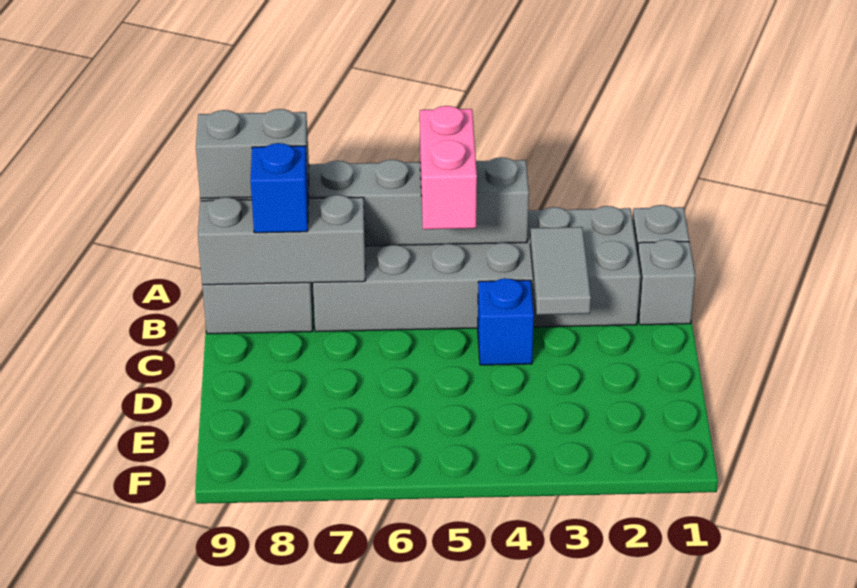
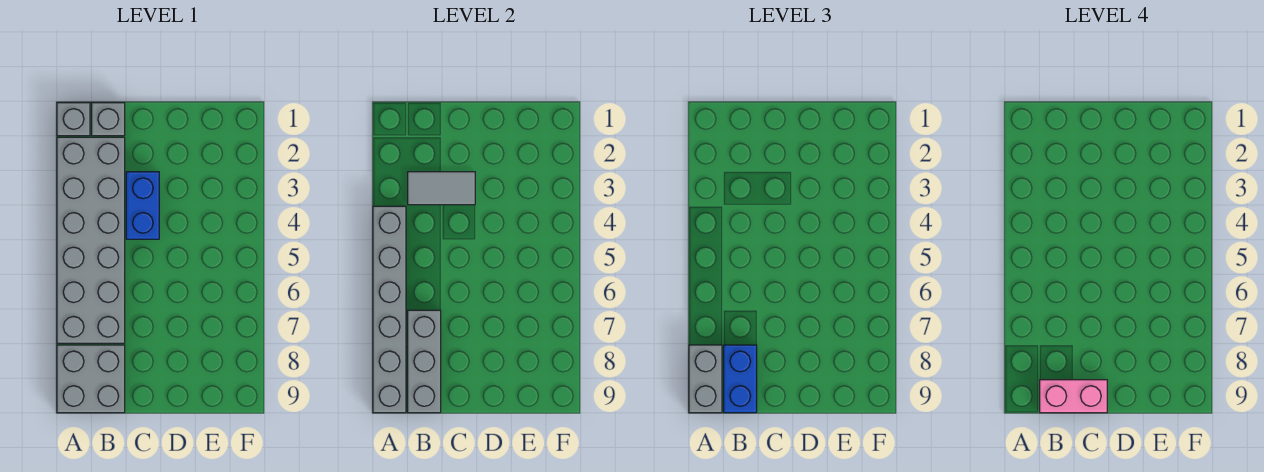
pink 1x2 brick [420,106,477,229] -> pink 1x2 brick moved to [1040,380,1107,413]
blue 1x1 brick [251,143,308,233] -> blue 1x2 brick [724,345,757,413]
blue 1x1 brick [478,278,534,365] -> blue 1x2 brick [126,172,159,239]

